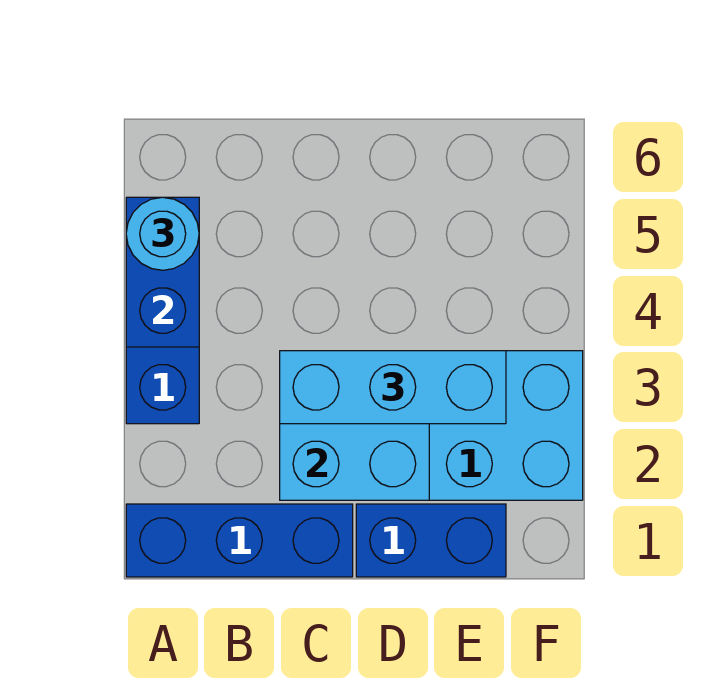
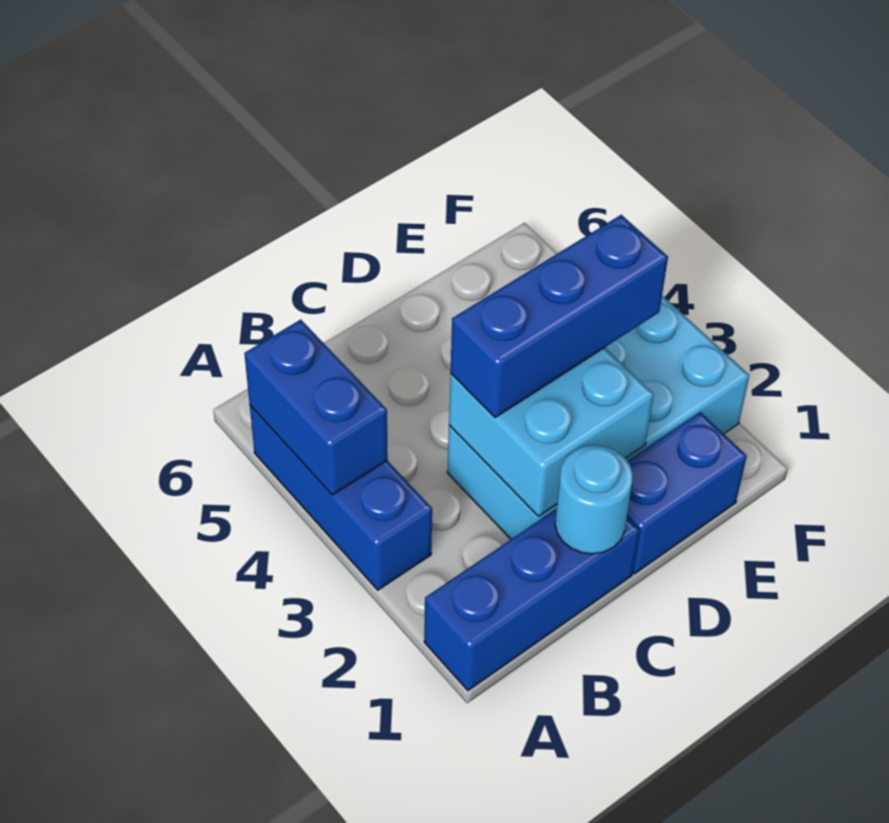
cyan 1x1 round brick [126,197,199,270] -> cyan 1x1 round brick moved to [555,445,633,554]
cyan 1x3 brick [280,351,506,424] -> blue 1x3 brick [450,215,668,418]

